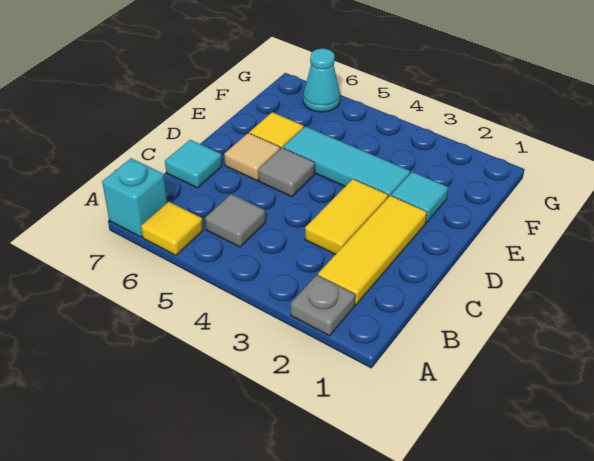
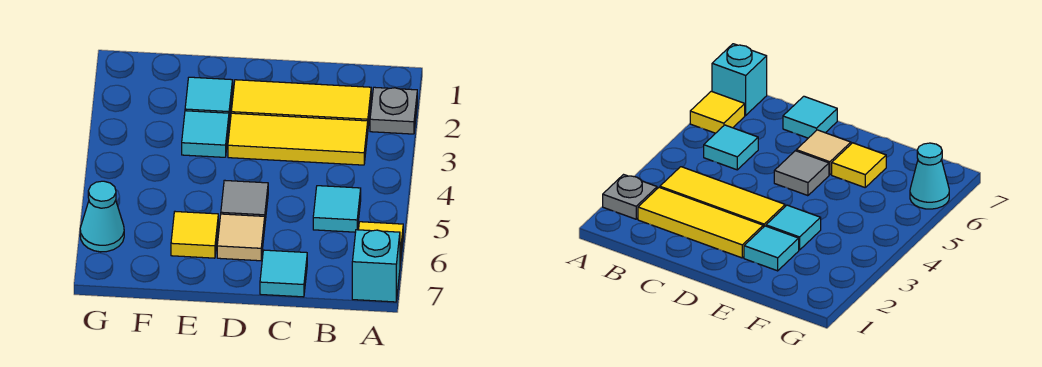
grey 1x1 tile [205,194,266,247] -> cyan 1x1 tile [313,186,361,232]
yellow 1x2 tile [305,179,388,255] -> yellow 1x3 tile [228,113,368,165]
cyan 1x3 tile [283,126,410,197] -> cyan 1x1 tile [182,111,229,157]

